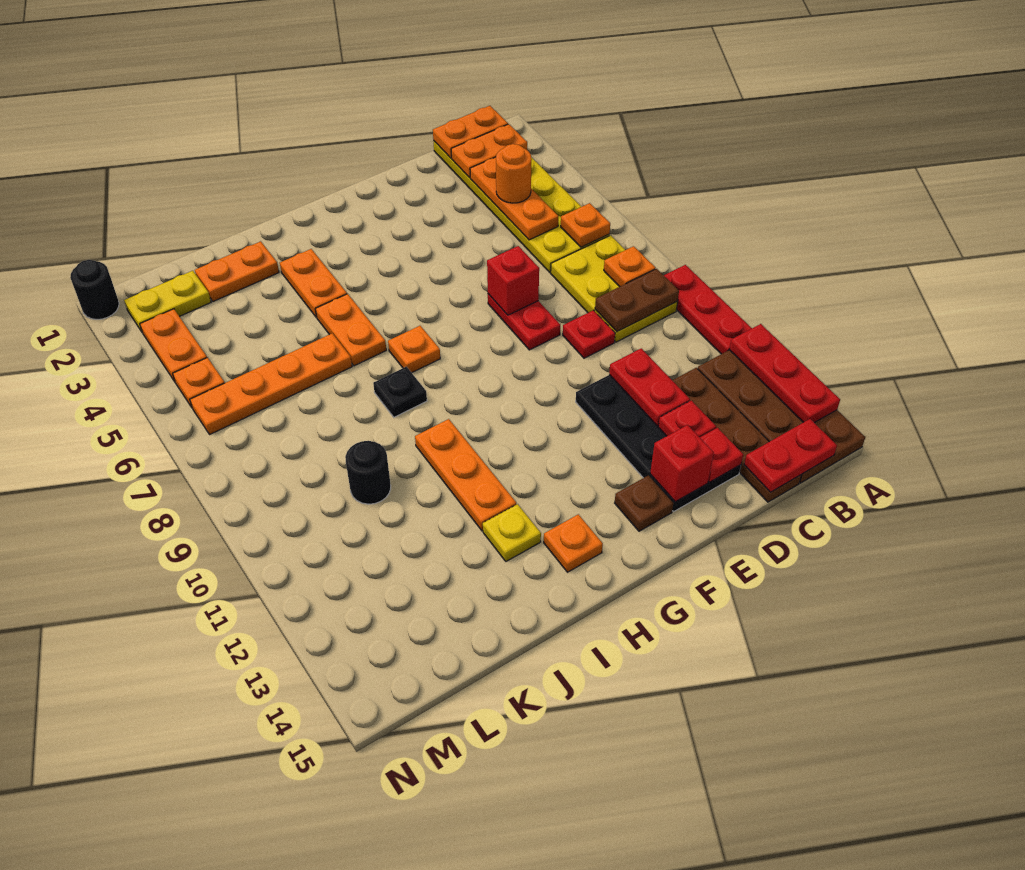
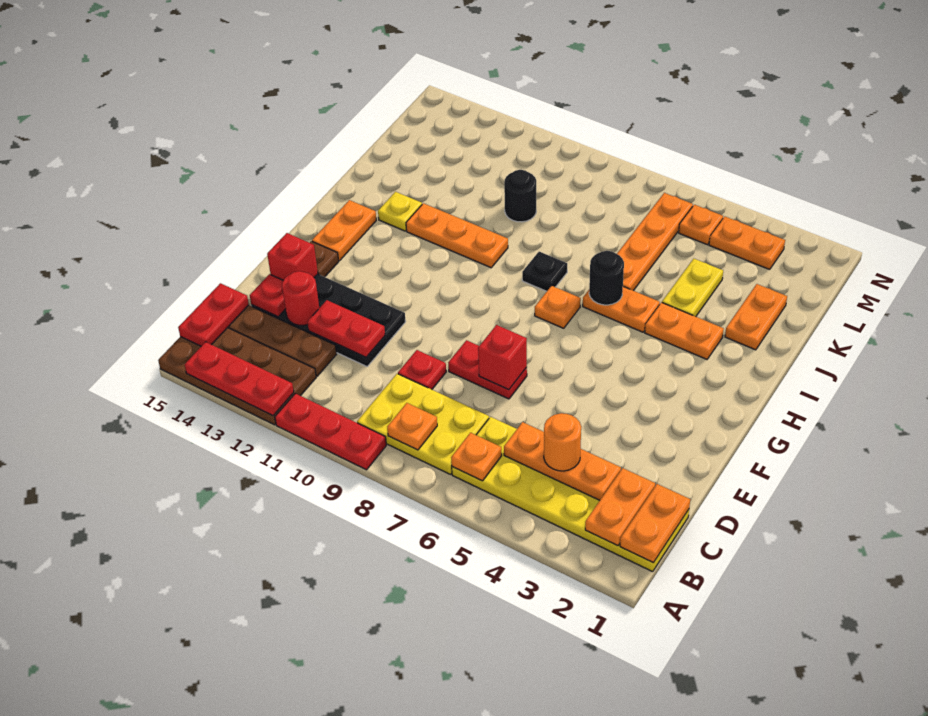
brown 1x2 plate [595,269,679,332] -> none
red 1x1 plate [658,400,716,437] -> red 1x1 round brick [282,271,319,325]
orange 1x1 plate [544,514,603,572] -> orange 1x2 plate [312,200,376,261]
yellow 1x2 plate [124,271,211,332] -> yellow 1x2 plate moved to [662,259,723,317]
black 1x1 round brick [70,260,119,319] -> black 1x1 round brick moved to [589,251,624,305]

